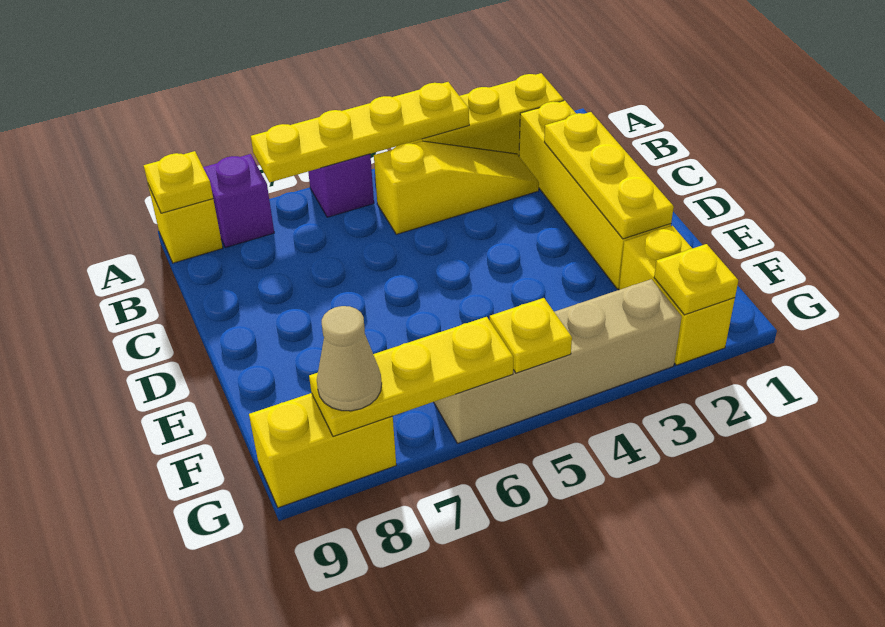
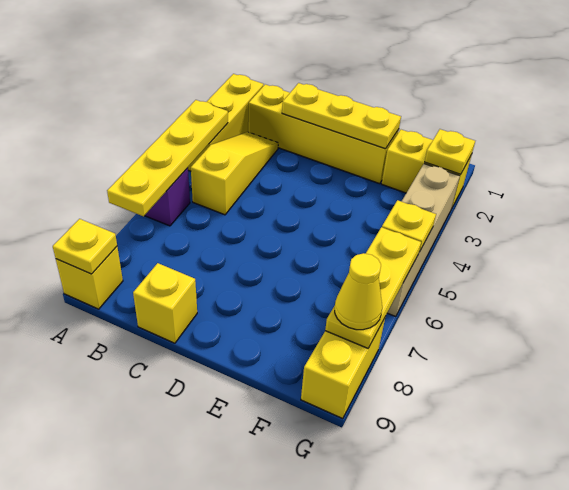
purple 1x1 brick [203,154,274,248] -> none
none -> yellow 1x1 brick [133,263,197,343]
tan 1x1 cone [317,306,382,411] -> yellow 1x1 cone [335,253,382,330]

